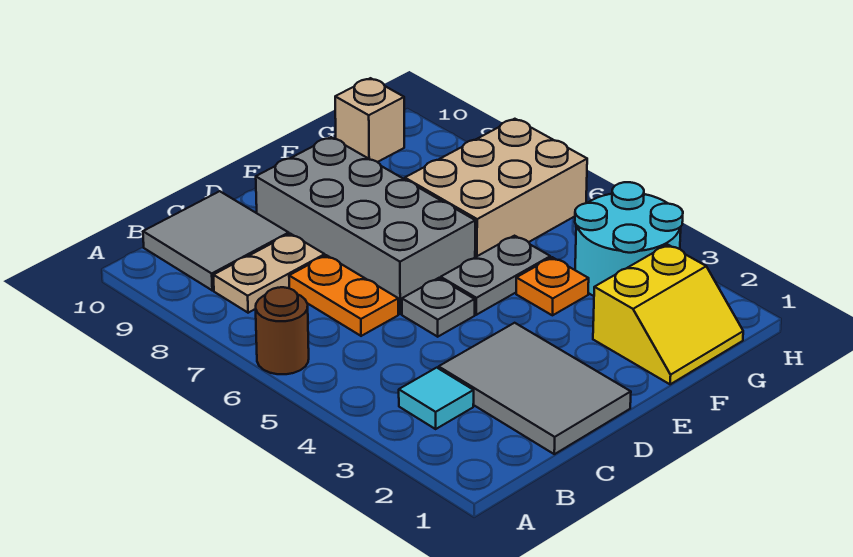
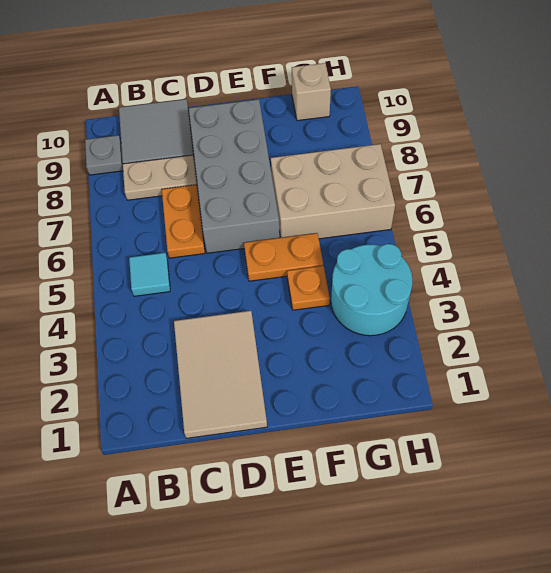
brown 1x1 round brick [256,287,309,374] -> none
cyan 1x1 tile [399,368,474,429] -> cyan 1x1 tile moved to [129,253,170,296]
grey 2x3 tile [439,323,631,454] -> tan 2x3 tile [174,311,267,438]
grey 1x1 plate [402,278,475,337] -> grey 1x1 plate moved to [85,135,123,175]
grey 1x2 plate [441,236,550,315] -> orange 1x2 plate [244,233,323,281]
yellow 2x2 slope [593,245,743,384] -> none

